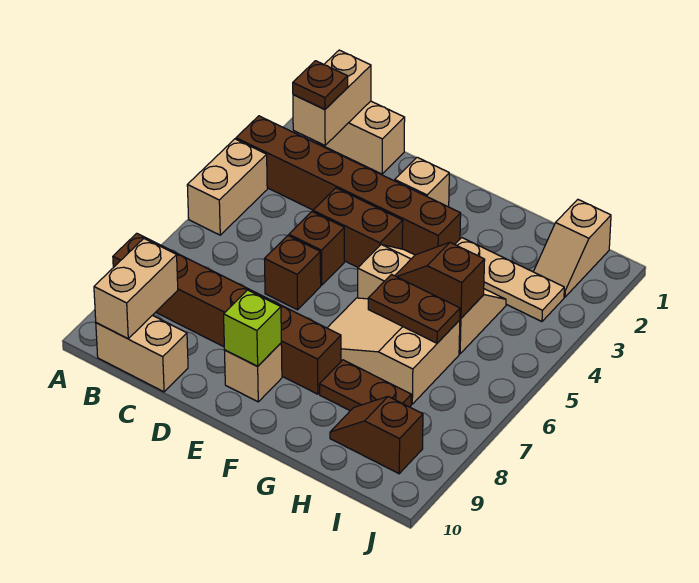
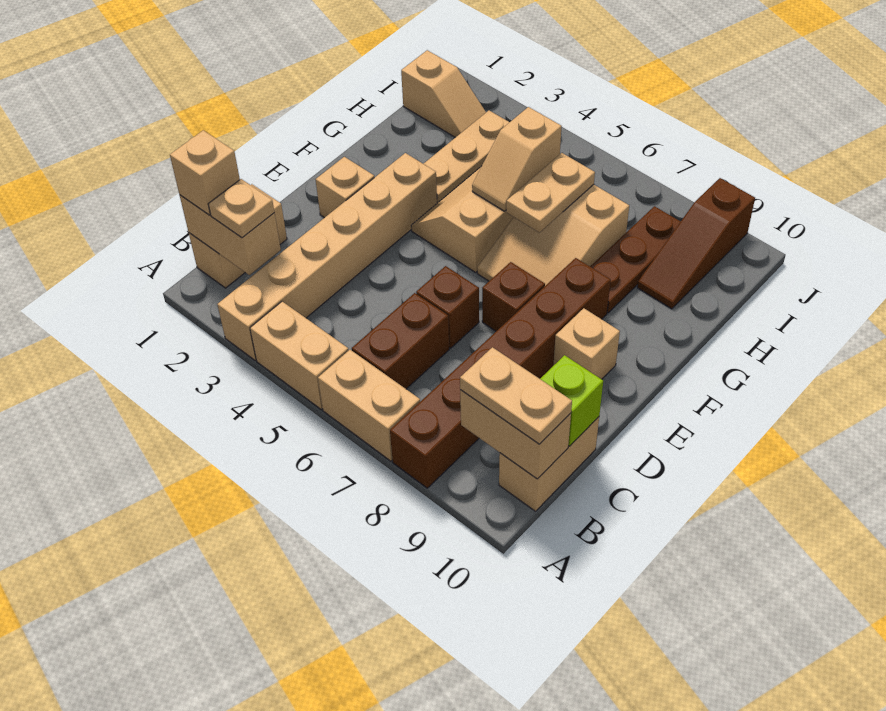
brown 1x6 brick [236,116,461,255] -> tan 1x6 brick [217,153,437,361]
none -> tan 1x2 brick [318,350,420,461]
none -> tan 1x1 brick [170,130,240,215]
brown 1x1 plate [293,61,348,109] -> tan 1x1 plate [208,179,274,238]
none -> tan 1x2 plate [460,347,572,444]
brown 1x2 brick [313,188,403,267] -> brown 1x2 brick moved to [352,293,449,389]
brown 1x1 brick [289,212,344,285] -> brown 1x1 brick moved to [482,262,545,331]
lime 1x1 brick [224,290,281,366] -> lime 1x1 brick moved to [540,355,603,446]
brown 1x2 slope [395,243,485,318] -> tan 1x2 slope [472,107,562,211]
brown 1x2 plate [368,275,460,343] -> tan 1x2 plate [506,153,595,233]
brown 1x2 plate [320,360,411,411] -> brown 1x3 plate [590,206,681,313]
brown 1x2 slope [330,397,423,474] -> brown 1x3 slope [637,178,755,309]

